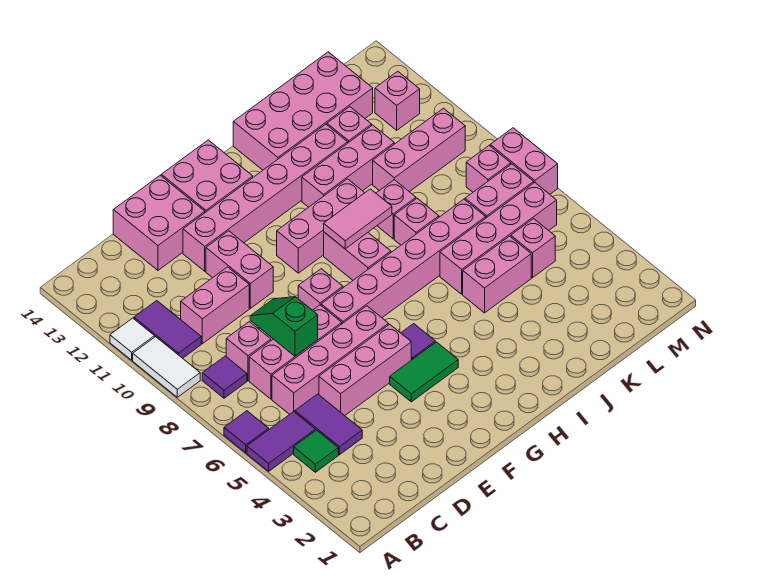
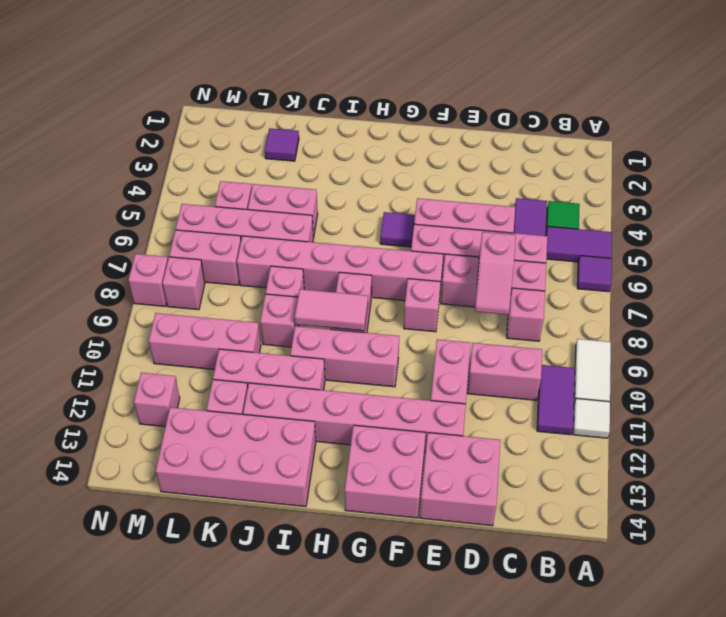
purple 1x1 tile [202,356,247,398] -> purple 1x1 tile moved to [265,128,299,161]
green 1x2 slope [250,297,318,356] -> pink 1x2 slope [475,232,516,315]
green 1x2 tile [390,342,458,402] -> none
pink 1x2 brick [490,128,558,194] -> pink 1x1 brick [128,254,168,306]

